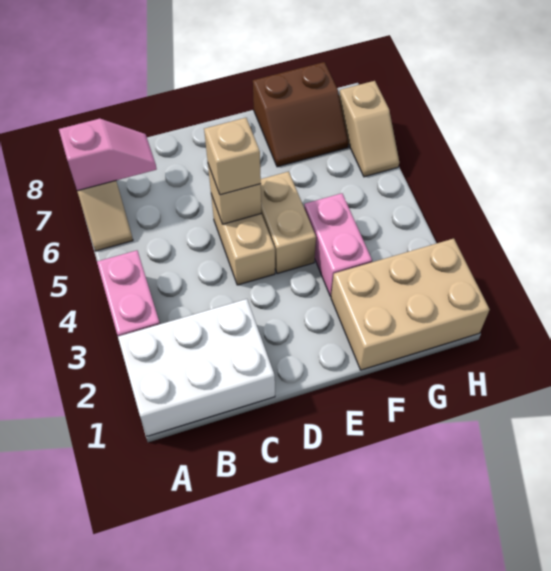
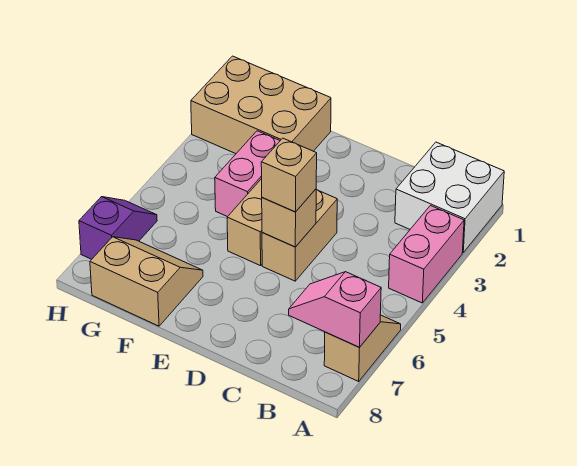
white 2x3 brick [118,299,275,436] -> white 2x2 brick [395,142,504,252]
brown 2x2 slope [253,62,349,167] -> tan 2x2 slope [90,237,203,326]
tan 1x2 slope [339,81,399,177] -> purple 1x2 slope [79,197,157,259]

